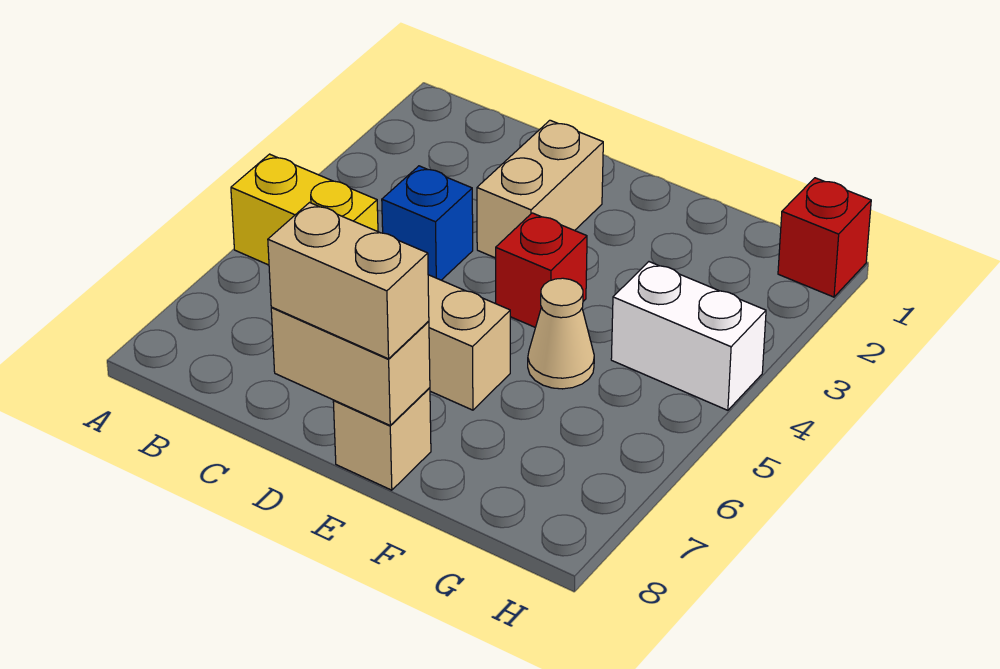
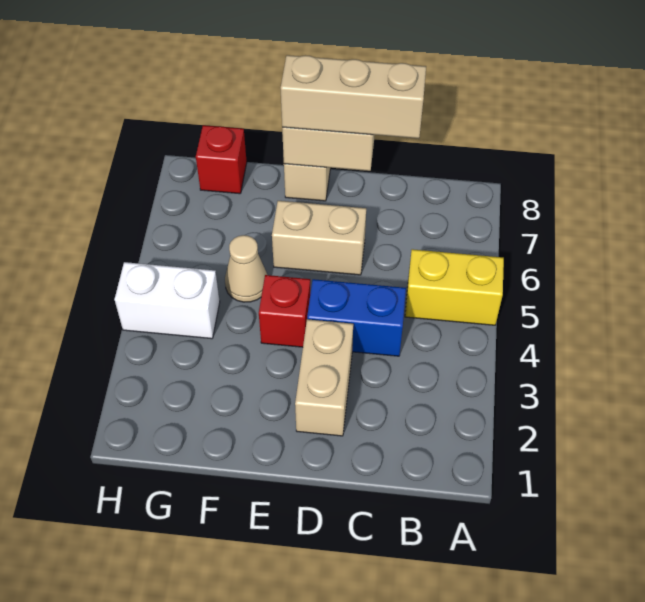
blue 1x1 brick [382,166,473,280] -> blue 1x2 brick [307,279,406,356]
tan 1x2 brick [268,203,429,359] -> tan 1x3 brick [281,55,426,138]
red 1x1 brick [778,178,871,297] -> red 1x1 brick moved to [196,125,247,194]

